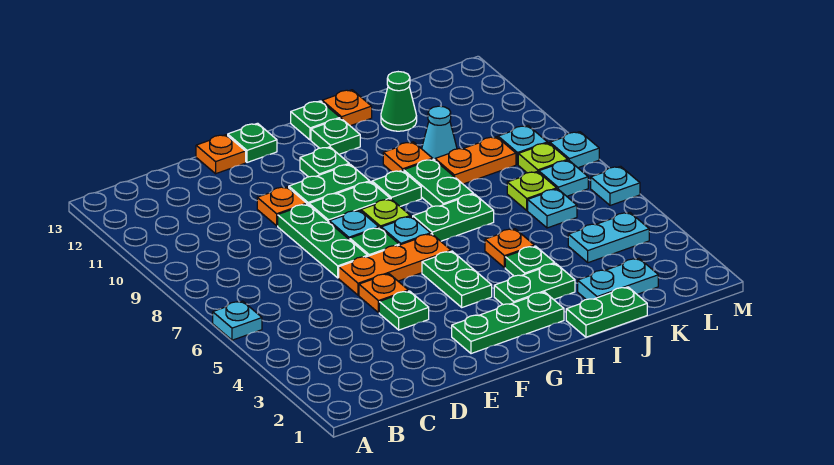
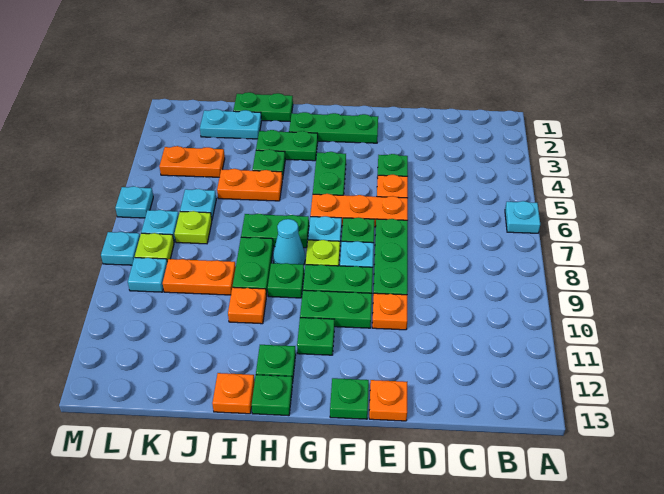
orange 1x1 plate [485,229,534,268] -> orange 1x2 plate [217,169,282,201]
cyan 1x1 cone [422,106,457,160] -> cyan 1x1 cone moved to [273,219,305,264]
green 1x1 cone [381,72,417,131] -> none
cyan 1x2 plate [568,212,649,263] -> orange 1x2 plate [160,146,225,177]

